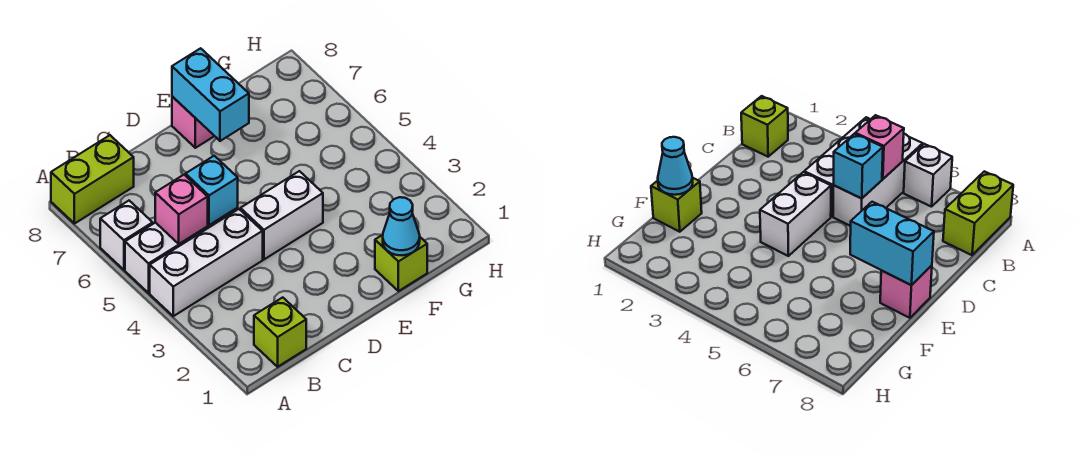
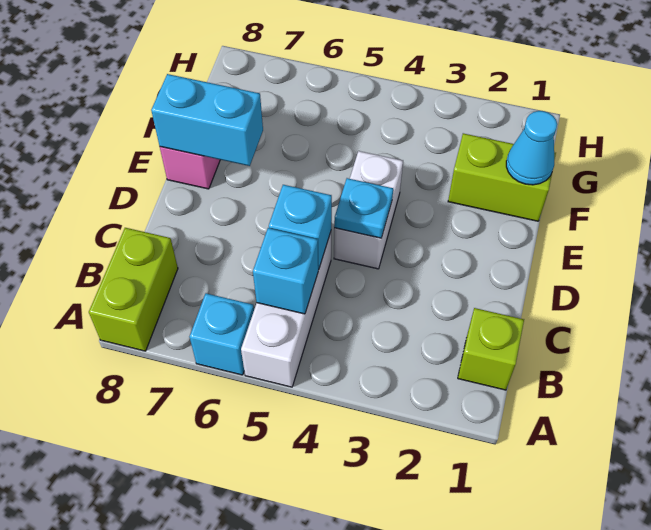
white 1x3 brick [150,209,263,316] -> none
white 1x1 brick [100,201,153,270] -> cyan 1x1 brick [190,293,254,375]
pink 1x1 brick [155,175,208,244] -> cyan 1x1 brick [253,228,318,314]
none -> cyan 1x1 plate [334,178,393,238]
lime 1x1 brick [375,235,427,291] -> lime 1x2 brick [448,133,556,221]

